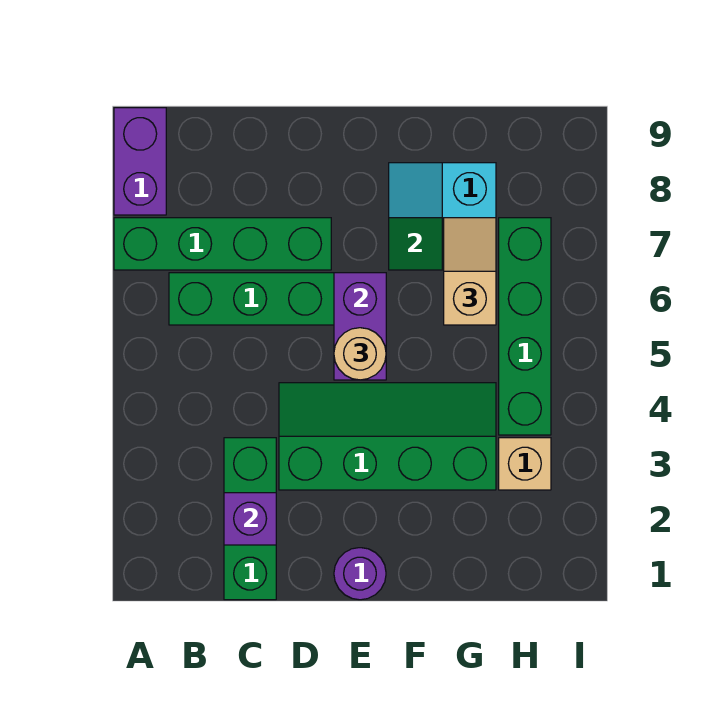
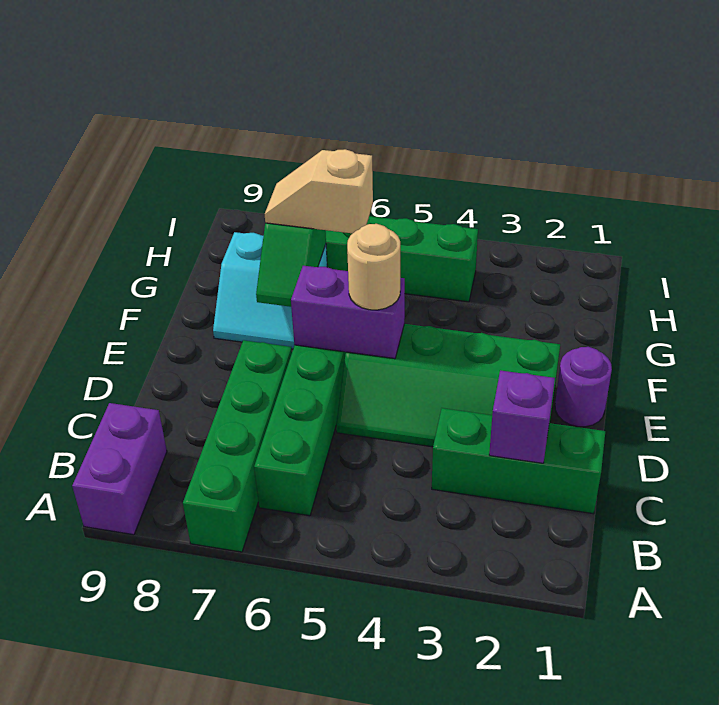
purple 1x2 brick [114,108,166,215] -> purple 1x2 brick turned to [72,403,167,535]
green 2x4 slope [279,383,496,490] -> green 2x4 slope turned to [336,324,560,447]
tan 1x1 brick [499,438,551,490] -> none

